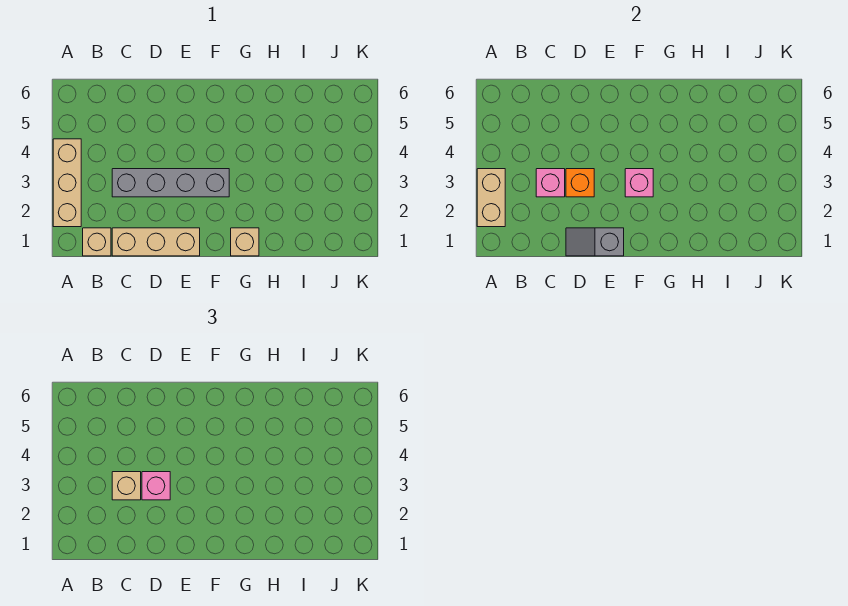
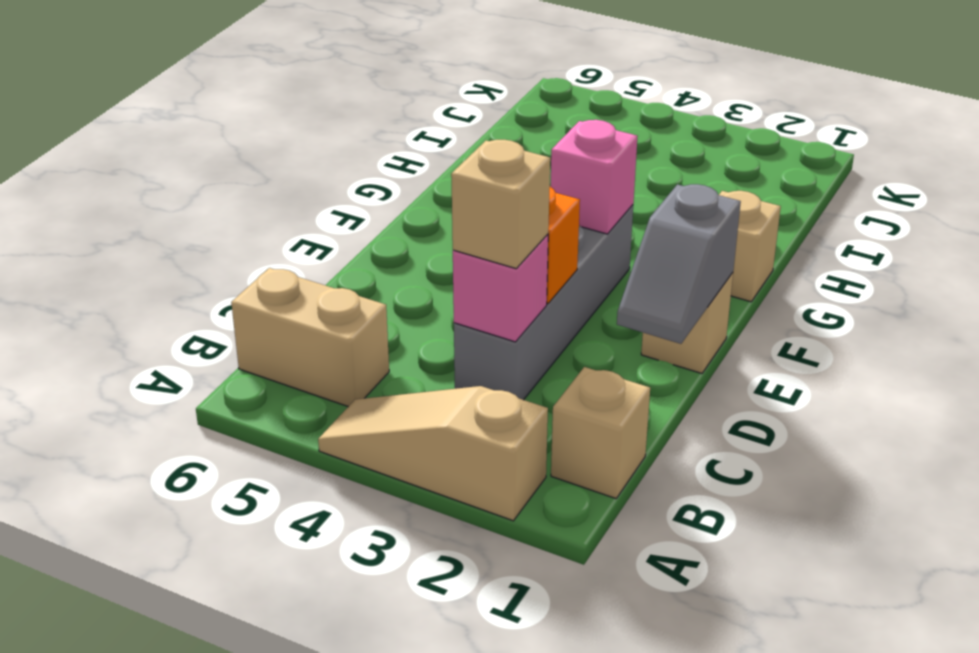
tan 1x3 brick [53,139,81,227] -> tan 1x3 slope [318,386,548,521]
tan 1x2 brick [477,169,505,227] -> tan 1x2 brick moved to [231,268,389,407]
tan 1x3 brick [112,228,200,256] -> tan 1x1 brick [641,273,733,373]
pink 1x1 brick [142,472,170,500] -> none

